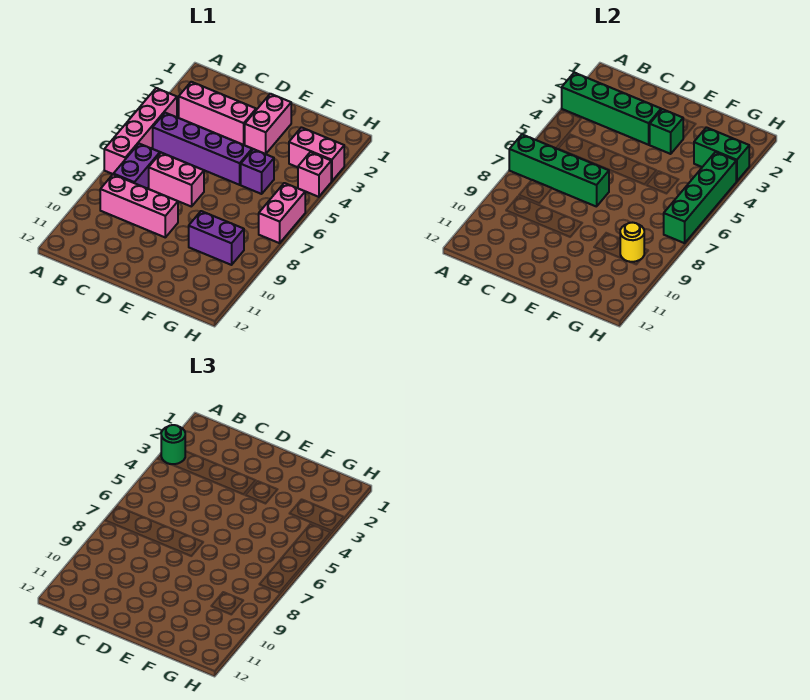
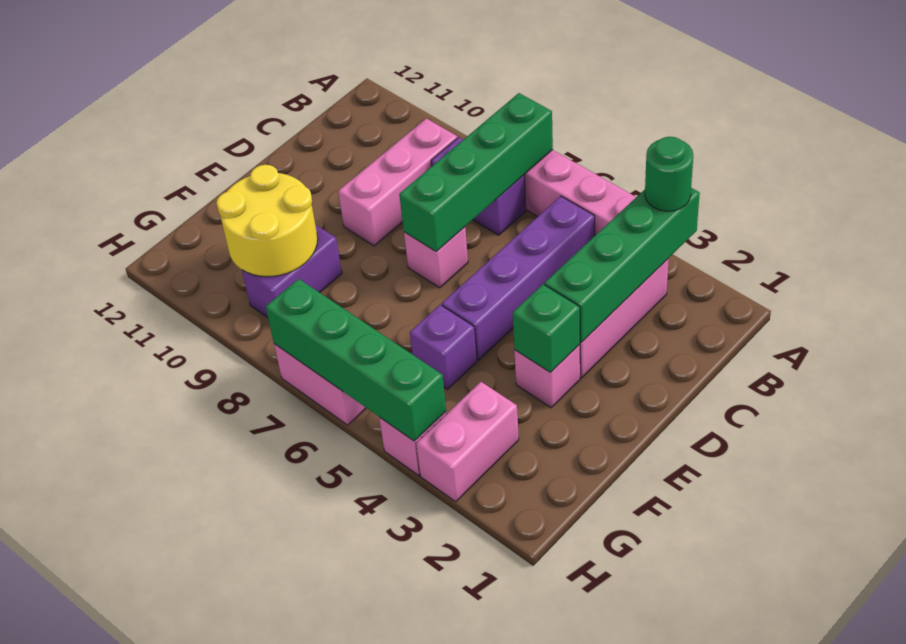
pink 1x2 brick [149,153,204,207] -> pink 1x1 brick [404,227,468,288]
pink 1x2 brick [245,94,291,154] -> pink 1x1 brick [514,344,580,408]
green 1x2 brick [694,127,749,181] -> none
yellow 1x1 round brick [620,223,644,262] -> yellow 2x2 round brick [216,165,318,277]

